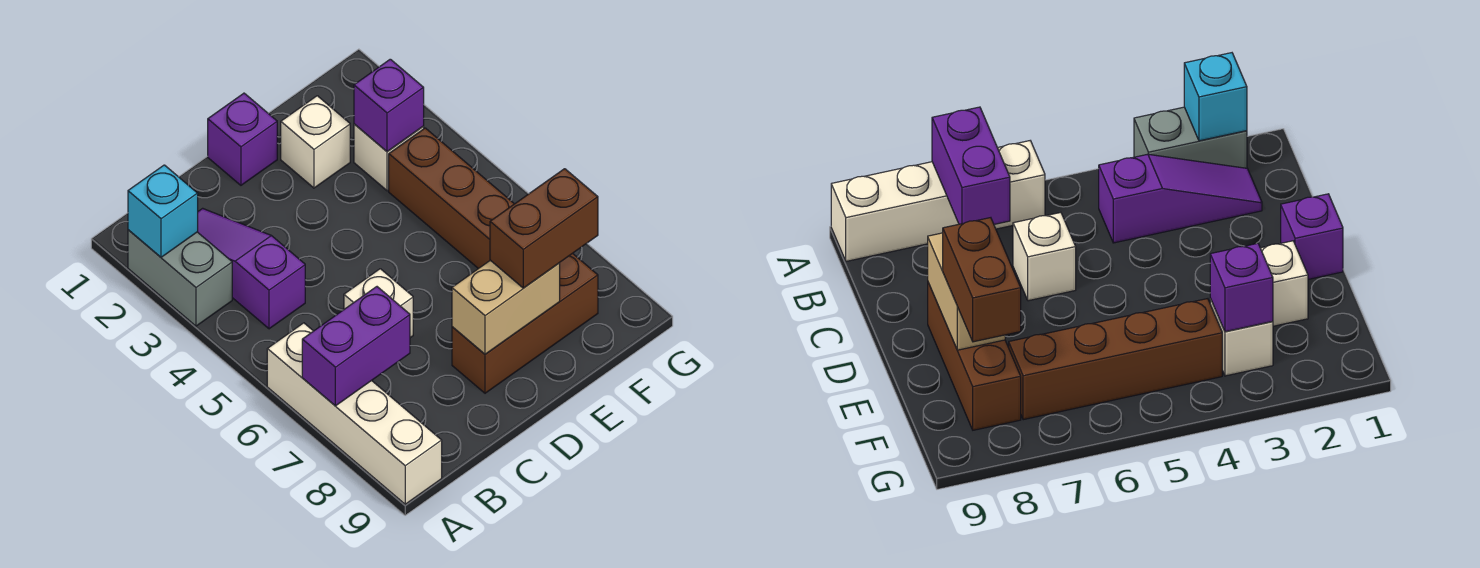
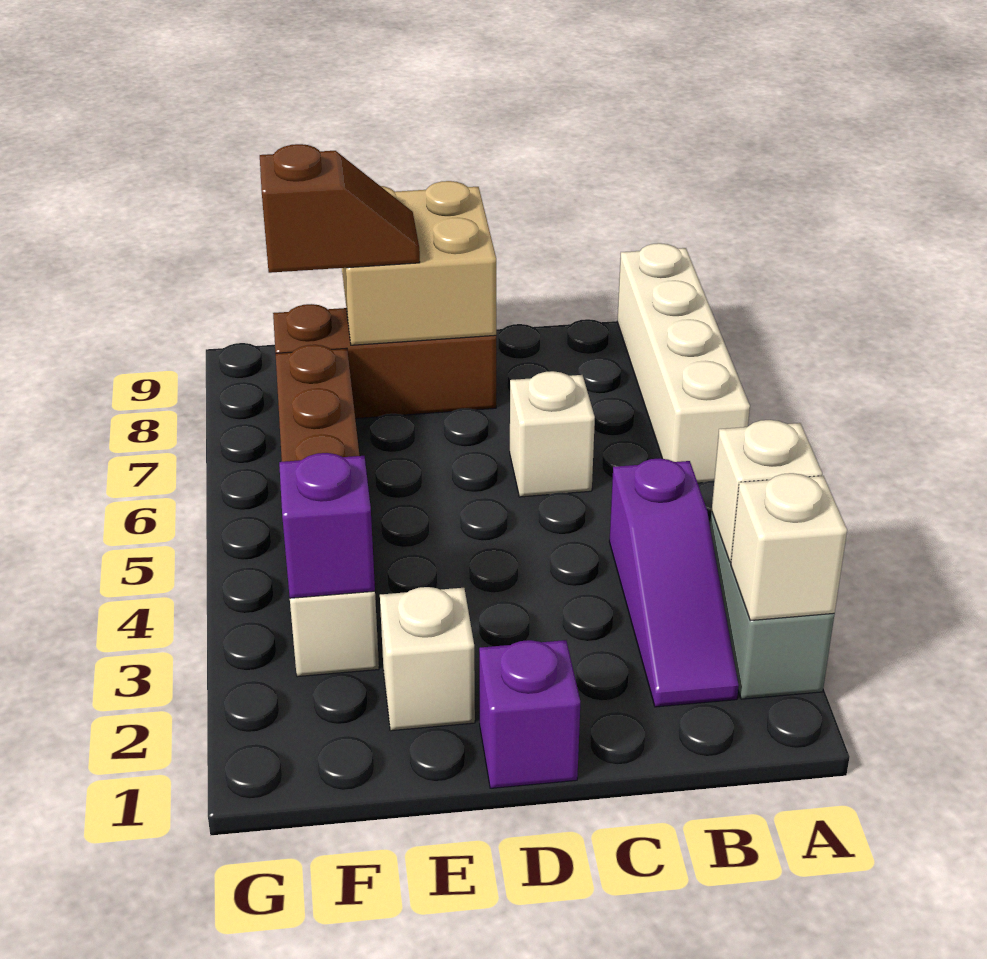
cyan 1x1 brick [128,165,198,257] -> white 1x1 brick [731,473,847,621]
none -> white 1x1 brick [712,420,822,562]
purple 1x2 brick [302,287,410,406] -> none
tan 1x2 brick [452,260,560,354] -> tan 2x2 brick [342,181,496,345]
brown 1x2 brick [490,169,598,288] -> brown 1x2 slope [260,144,420,273]

